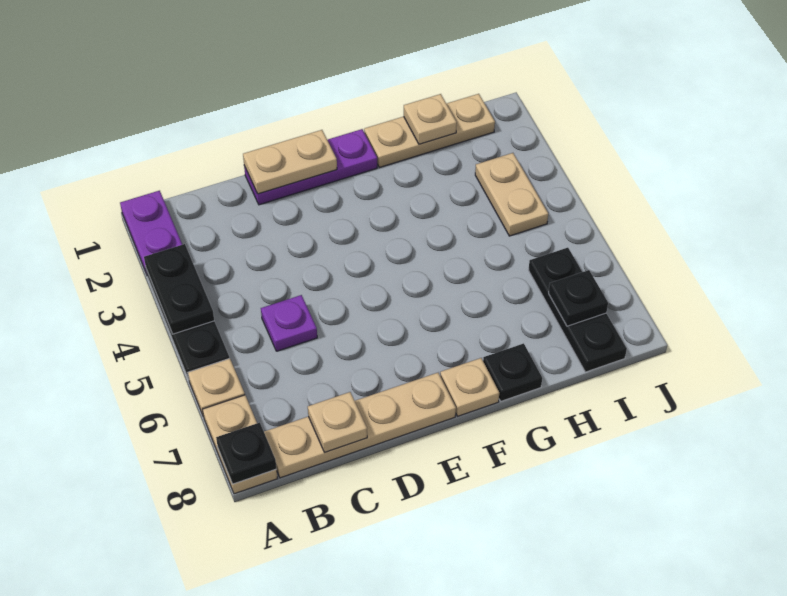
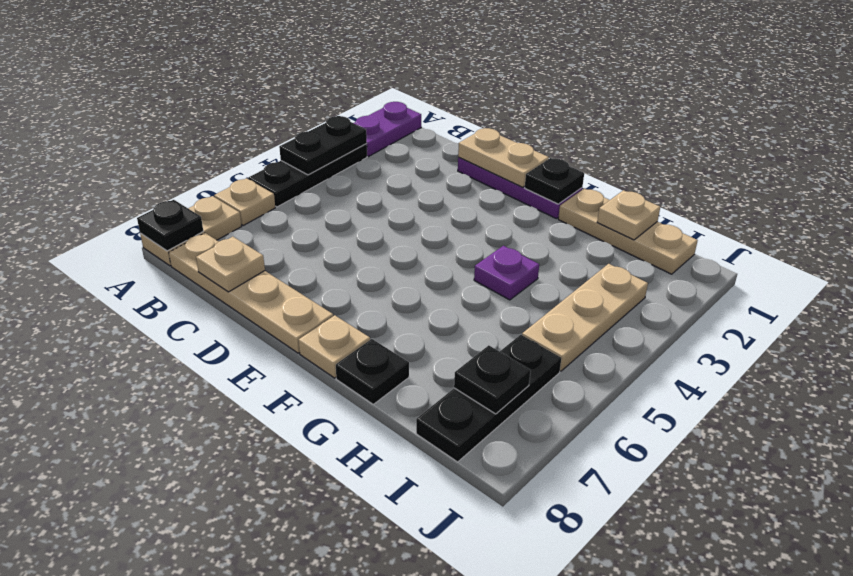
purple 1x1 plate [261,295,317,351] -> purple 1x1 plate moved to [474,246,539,300]
none -> black 1x1 plate [525,158,584,204]
tan 1x2 plate [475,153,548,236] -> tan 1x3 plate [522,264,648,371]

